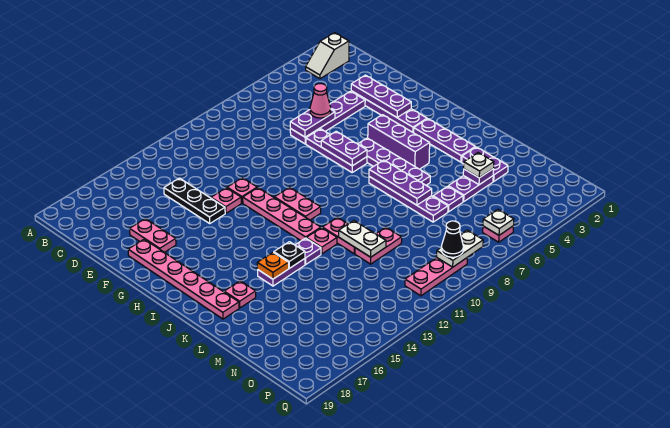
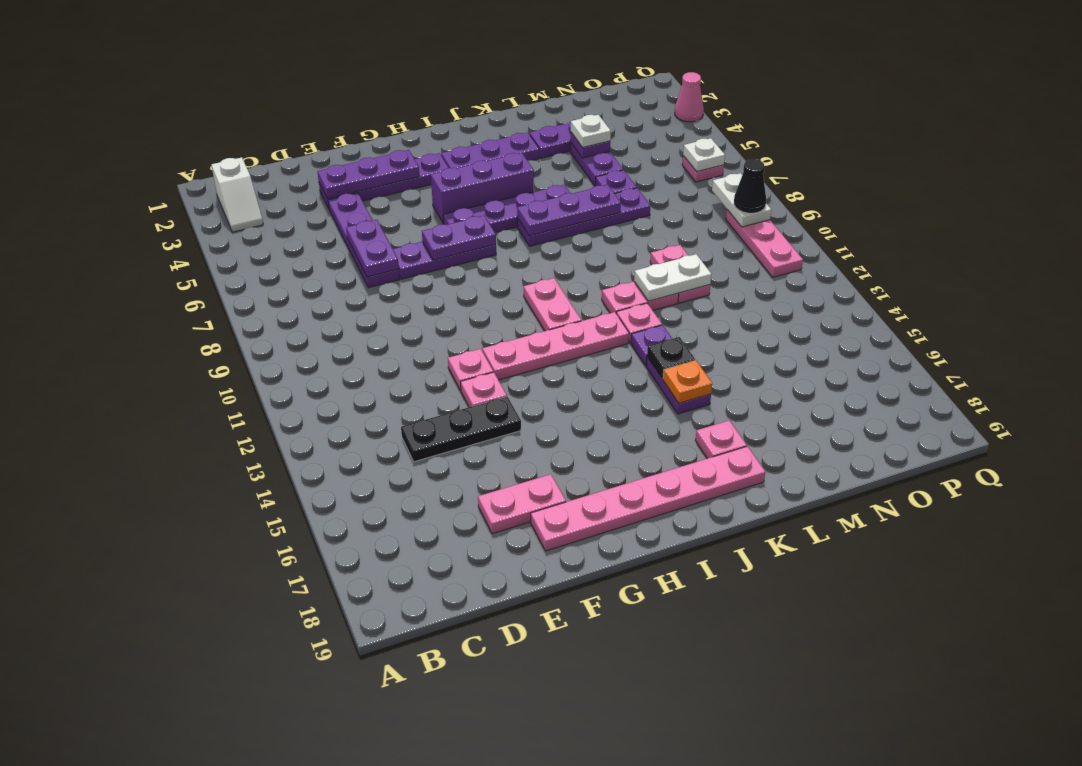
pink 1x1 cone [310,84,331,118] -> pink 1x1 cone moved to [675,72,704,122]
pink 1x2 plate [274,187,321,220] -> pink 1x2 plate turned to [524,278,581,331]

